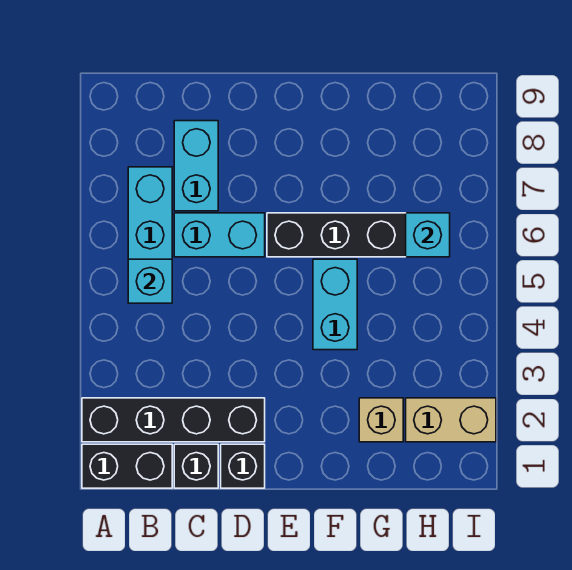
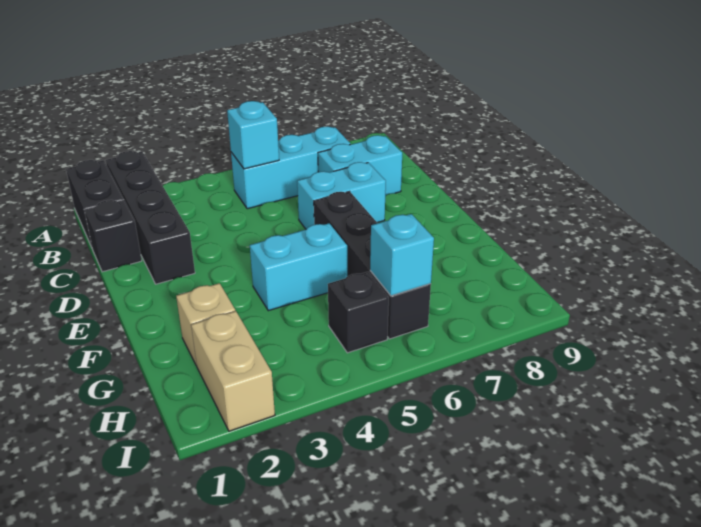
cyan 1x2 brick [174,213,265,257] -> cyan 1x2 brick turned to [297,162,386,229]
black 1x1 brick [221,444,265,488] -> black 1x1 brick moved to [328,272,389,353]

